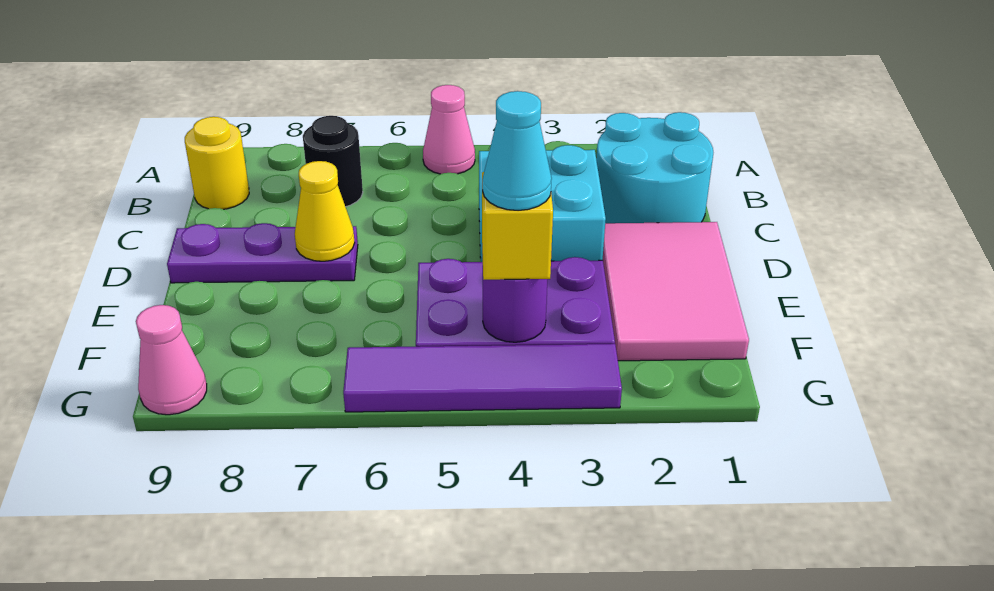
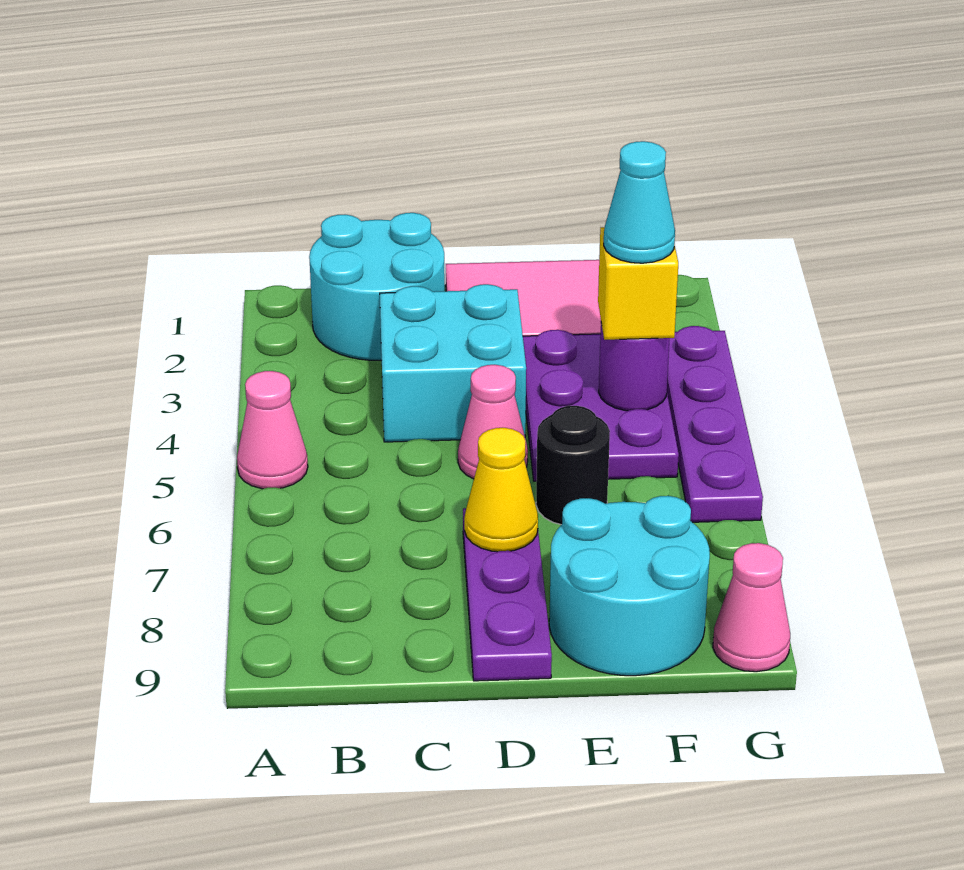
black 1x1 round brick [303,116,363,207] -> black 1x1 round brick moved to [536,406,610,525]
yellow 1x1 round brick [185,117,249,209] -> none
none -> pink 1x1 cone [458,365,528,479]
none -> cyan 2x2 round brick [549,496,710,676]
purple 1x4 tile [343,344,622,412] -> purple 1x4 plate [667,326,763,522]

